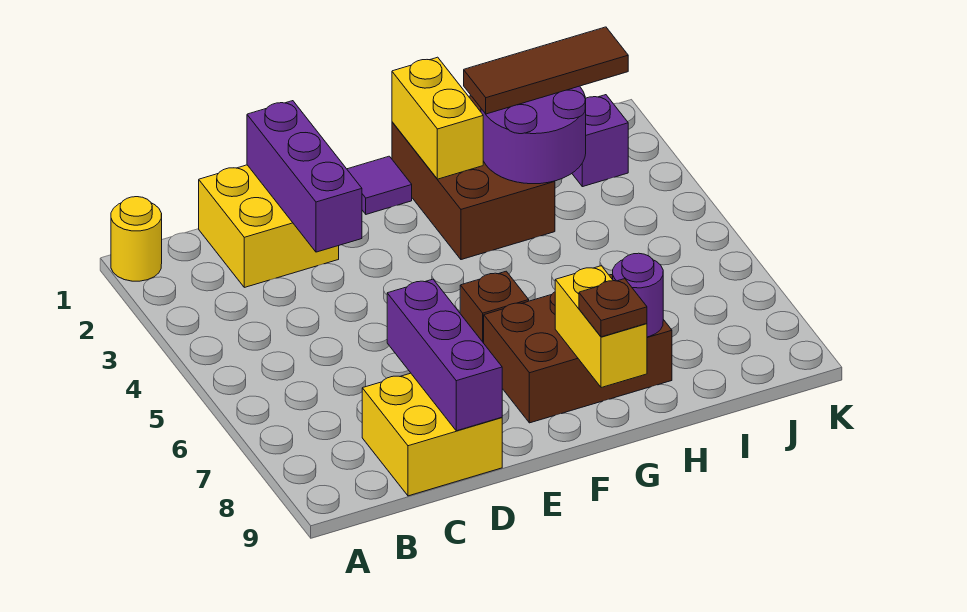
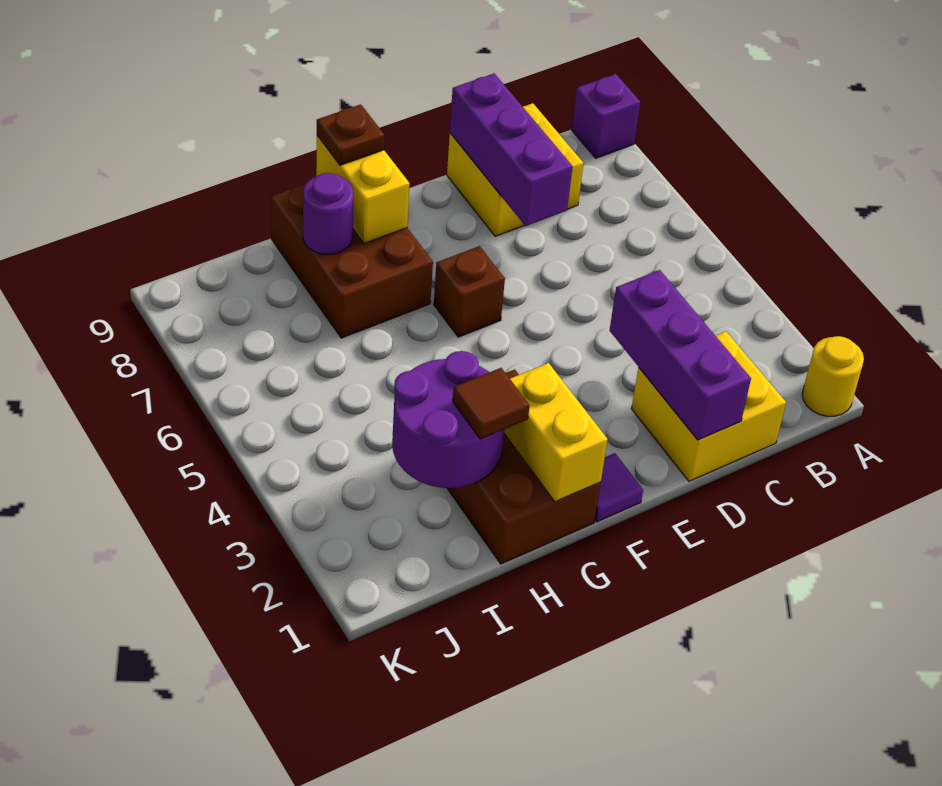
brown 2x3 brick [484,275,672,423] -> brown 2x3 brick turned to [271,184,433,338]
brown 1x3 tile [464,27,628,114] -> brown 1x1 tile [453,368,530,439]
purple 1x1 brick [572,95,628,187] -> purple 1x1 brick moved to [572,74,641,158]

